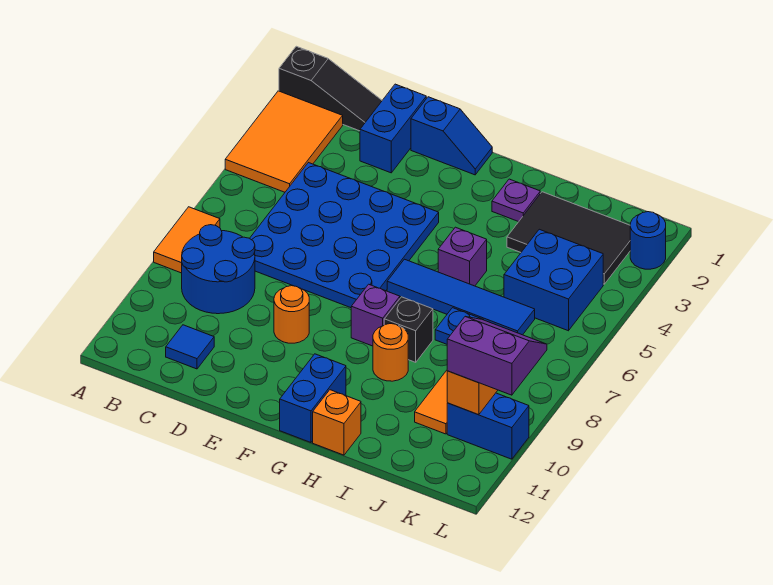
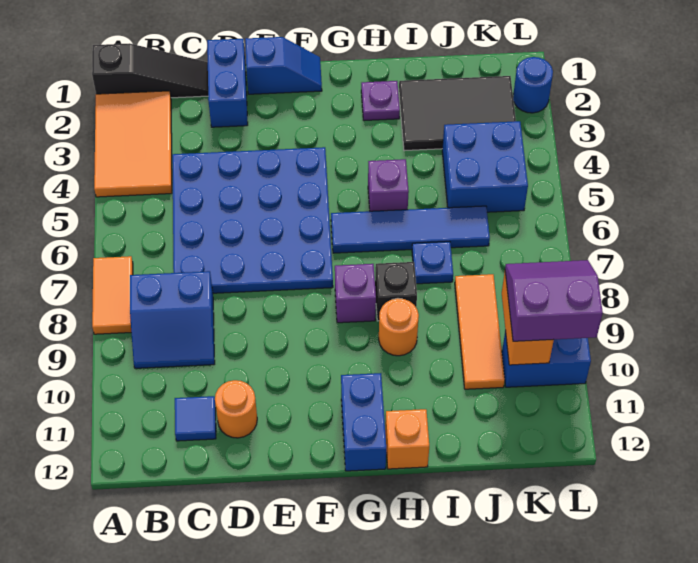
blue 2x2 round brick [182,225,255,314] -> blue 2x2 slope [130,271,215,368]
orange 1x1 round brick [274,286,309,343] -> orange 1x1 round brick moved to [215,380,257,438]

